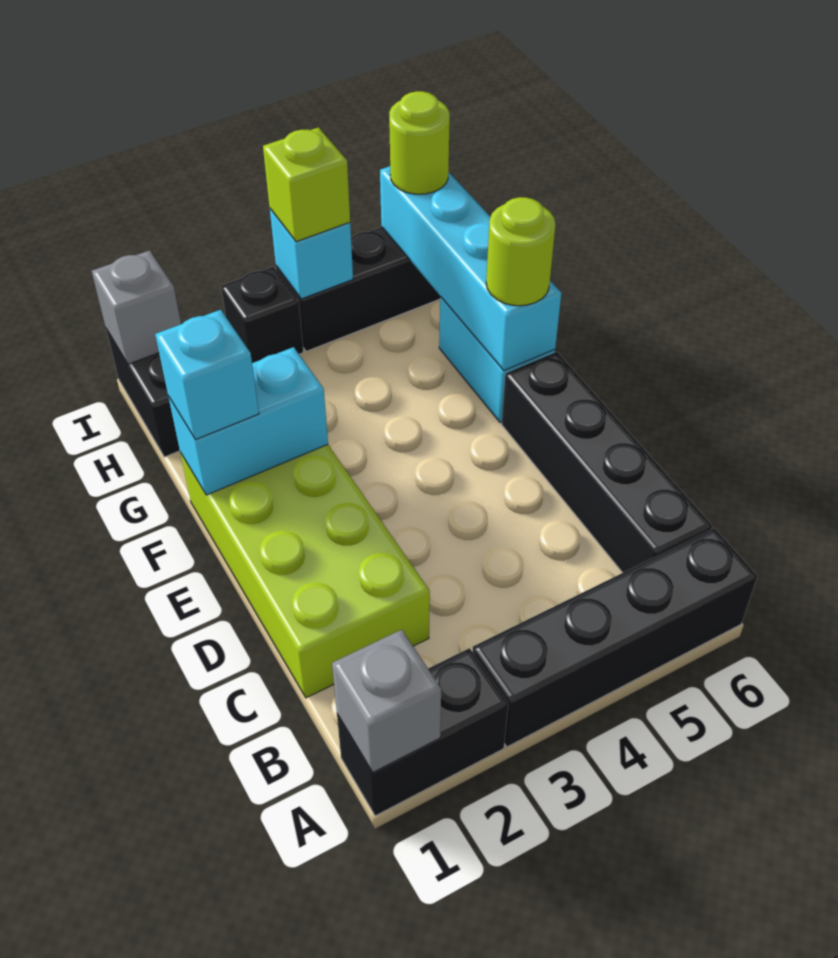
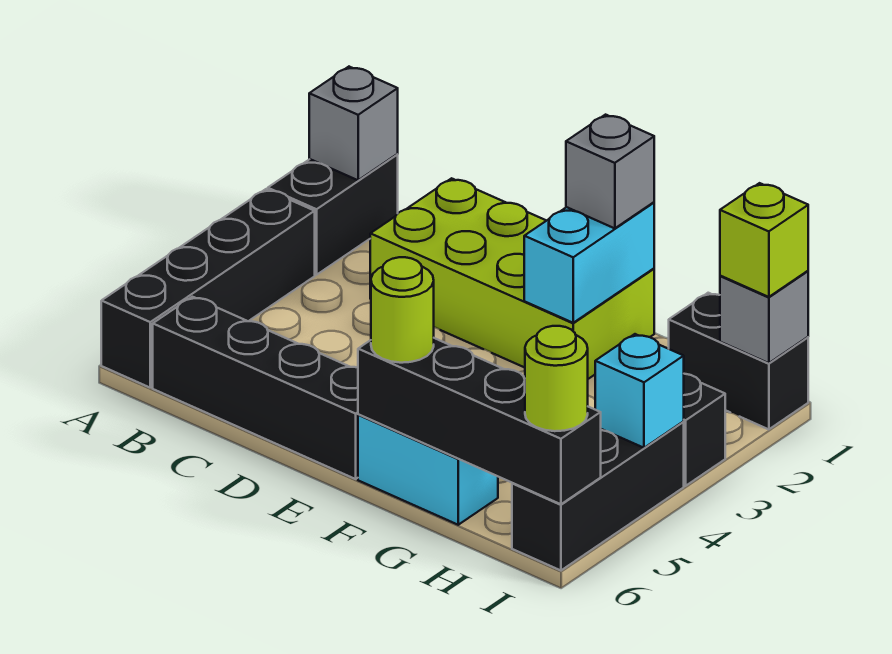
cyan 1x1 brick [155,310,259,440] -> grey 1x1 brick [566,115,654,228]
cyan 1x4 brick [380,166,561,370] -> black 1x4 brick [358,338,601,504]
lime 1x1 brick [263,127,350,242] -> lime 1x1 brick moved to [720,183,808,297]

